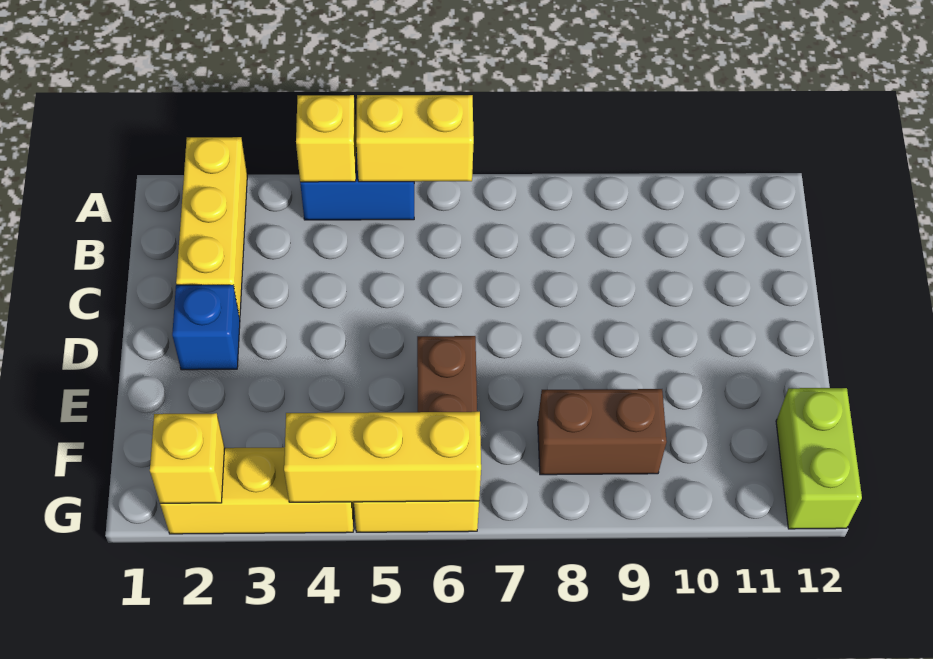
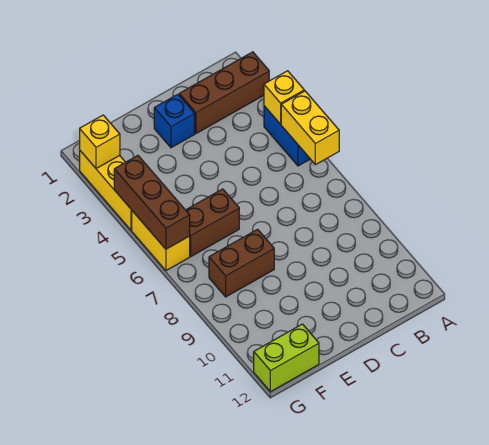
yellow 1x3 brick [176,137,247,318] -> brown 1x3 brick [179,52,269,133]
brown 1x2 brick [538,389,667,475] -> brown 1x2 brick turned to [209,229,274,297]
yellow 1x3 brick [284,412,481,502] -> brown 1x3 brick [114,156,190,249]

